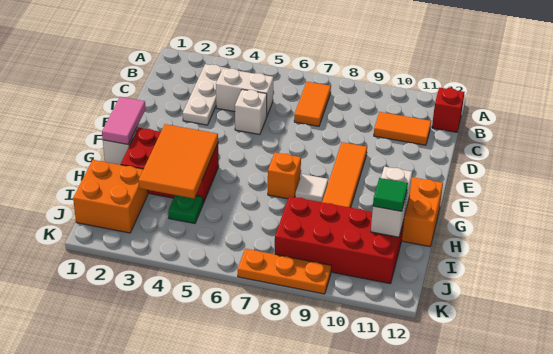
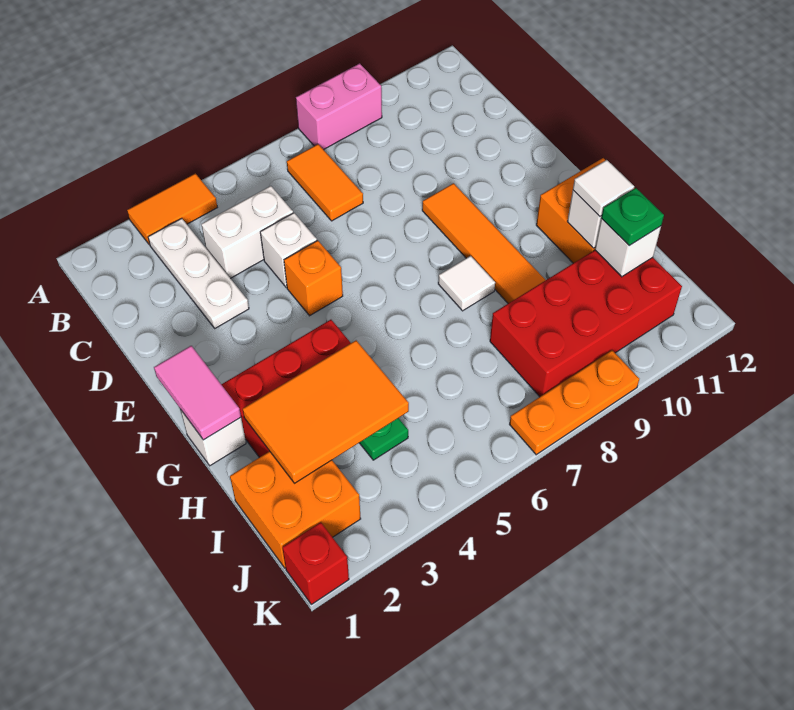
none -> pink 1x2 brick [296,63,382,150]
red 1x1 brick [432,88,465,132] -> red 1x1 brick moved to [282,522,349,604]
orange 1x2 tile [374,112,431,145] -> orange 1x2 tile moved to [127,174,217,245]
orange 2x3 tile [139,124,218,199] -> orange 2x3 tile turned to [243,340,409,483]
orange 1x1 brick [268,152,301,199] -> orange 1x1 brick moved to [284,240,343,316]
none -> white 1x1 tile [573,160,634,216]
green 1x1 tile [373,178,408,211] -> green 1x1 plate [601,188,664,246]

